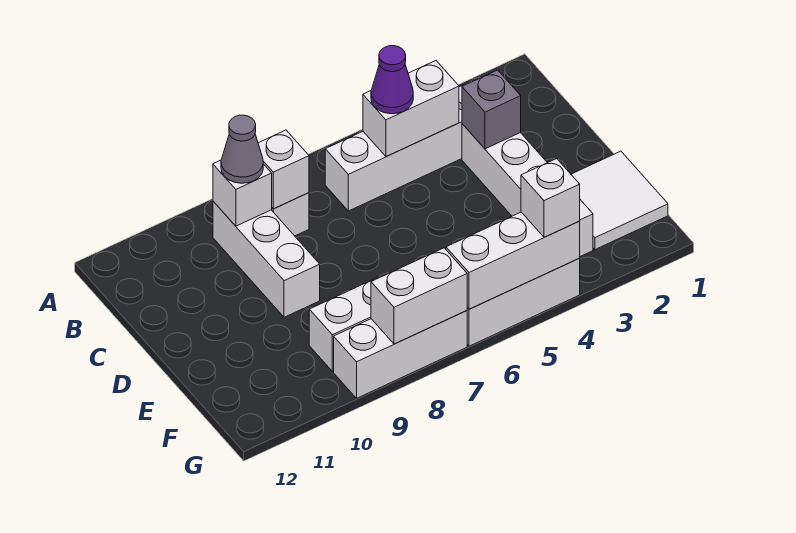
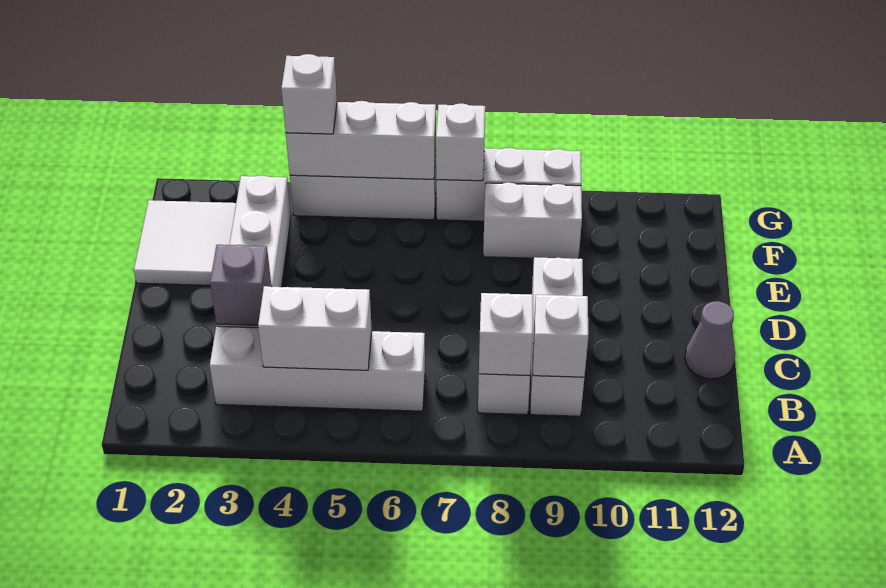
purple 1x1 cone [371,46,413,114] -> none
grey 1x1 cone [221,115,263,183] -> grey 1x1 cone moved to [685,301,735,379]
white 1x2 brick [371,248,467,344] -> white 1x1 brick [436,104,485,181]

